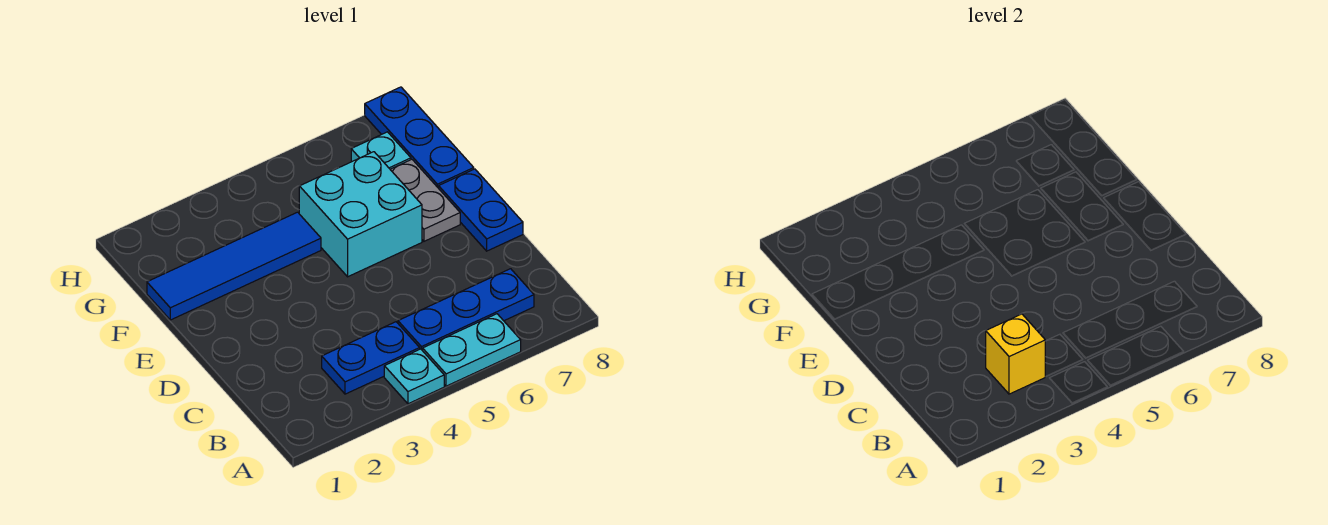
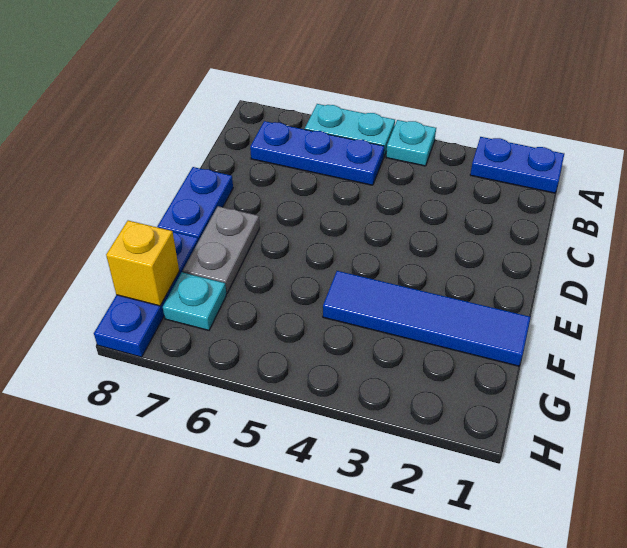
blue 1x2 plate [322,322,420,394] -> blue 1x2 plate moved to [470,137,564,193]
yellow 1x1 brick [986,314,1045,394] -> yellow 1x1 brick moved to [106,221,179,306]
cyan 2x2 brick [299,152,422,277] -> none

